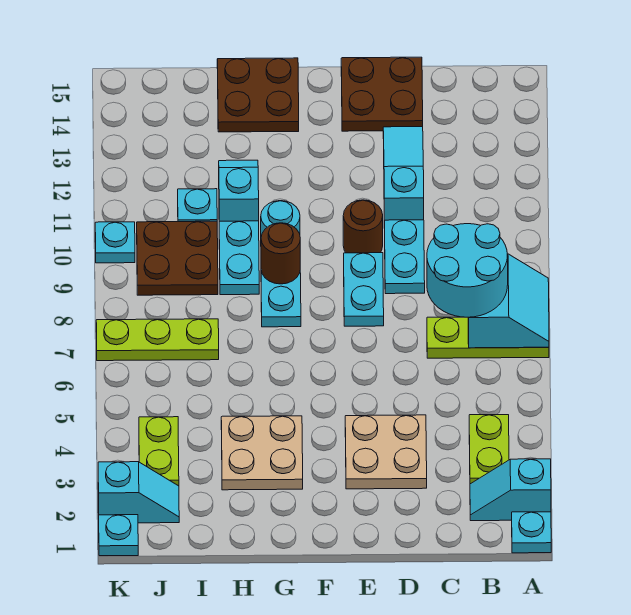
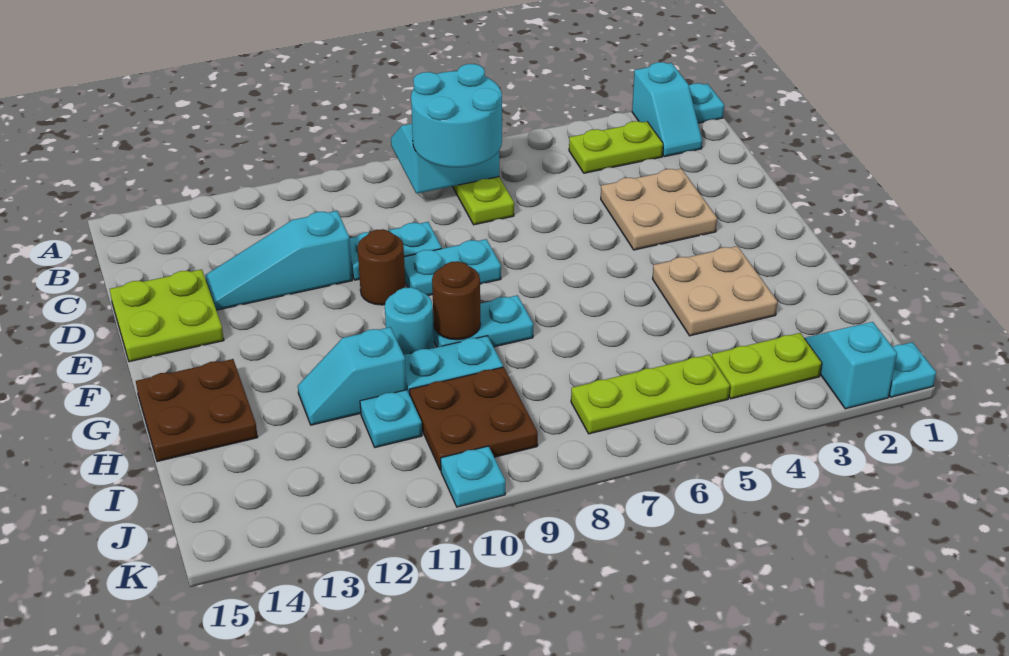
brown 2x2 plate [341,57,423,131] -> lime 2x2 plate [110,269,224,362]
lime 1x3 plate [96,319,219,361] -> lime 1x3 plate turned to [571,355,730,434]

